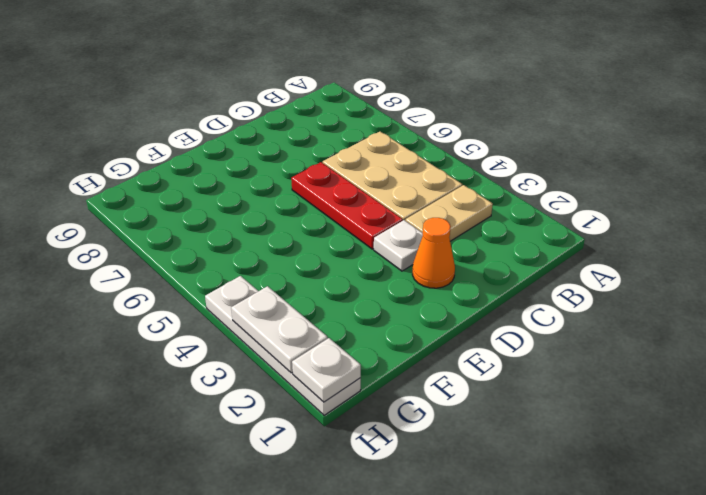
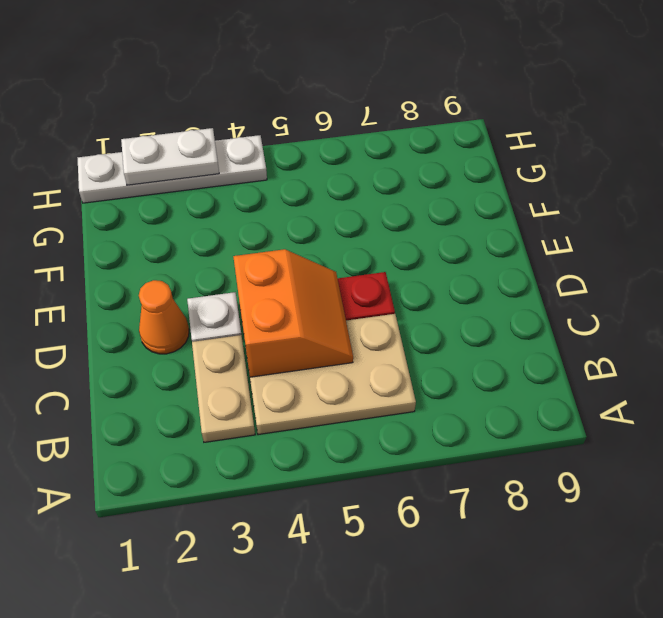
none -> orange 2x2 slope [233,249,353,377]
white 1x1 plate [292,338,361,402] -> none

